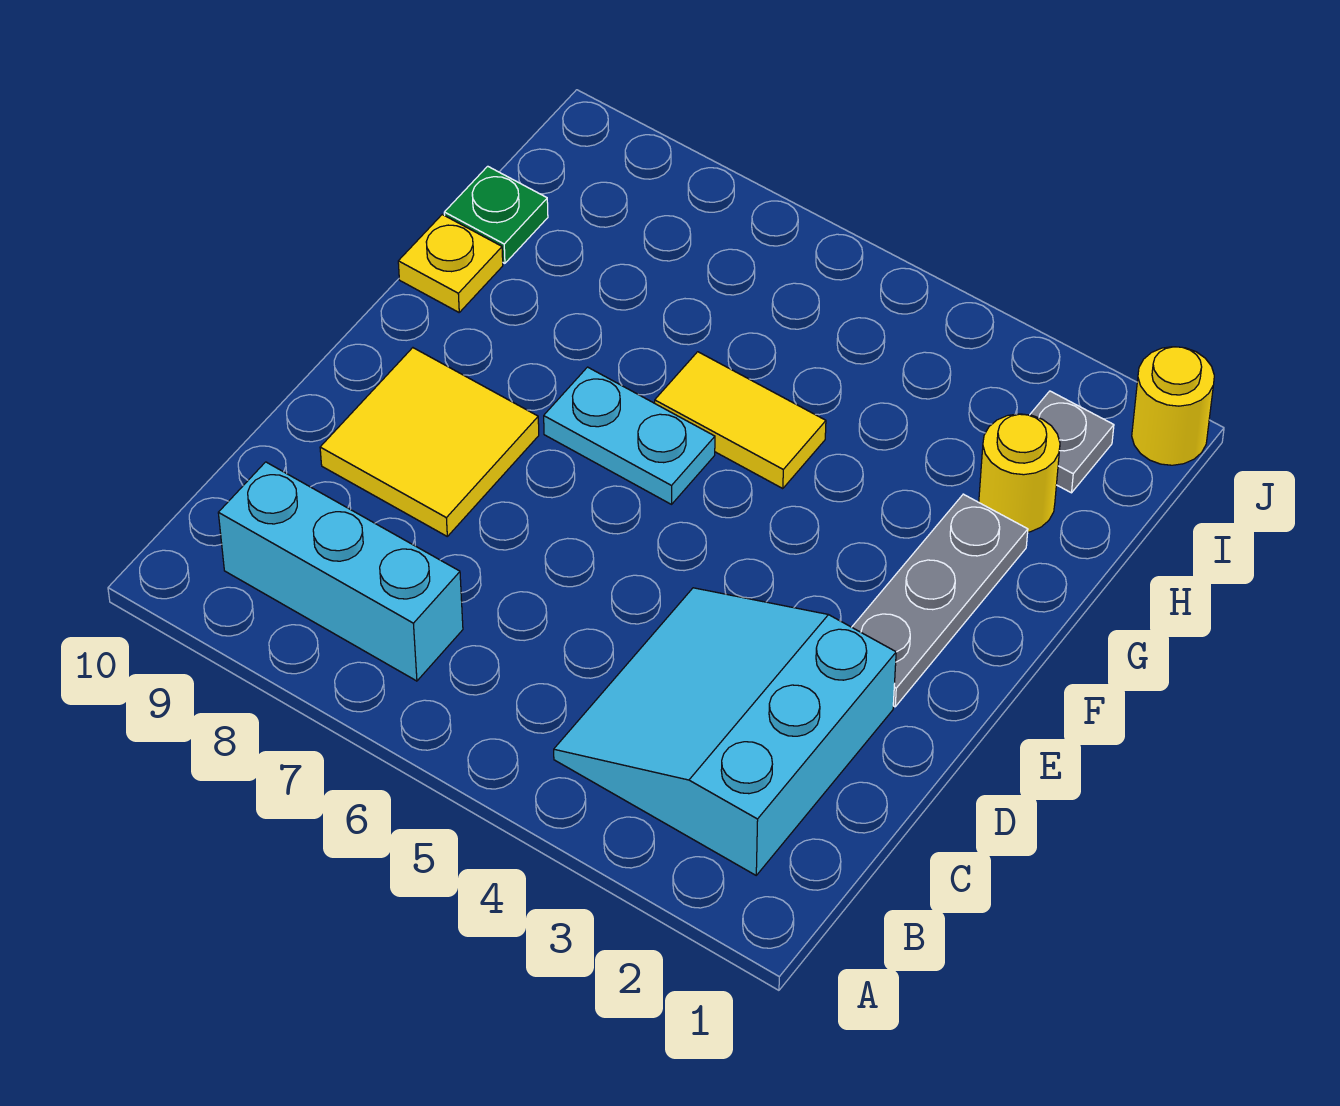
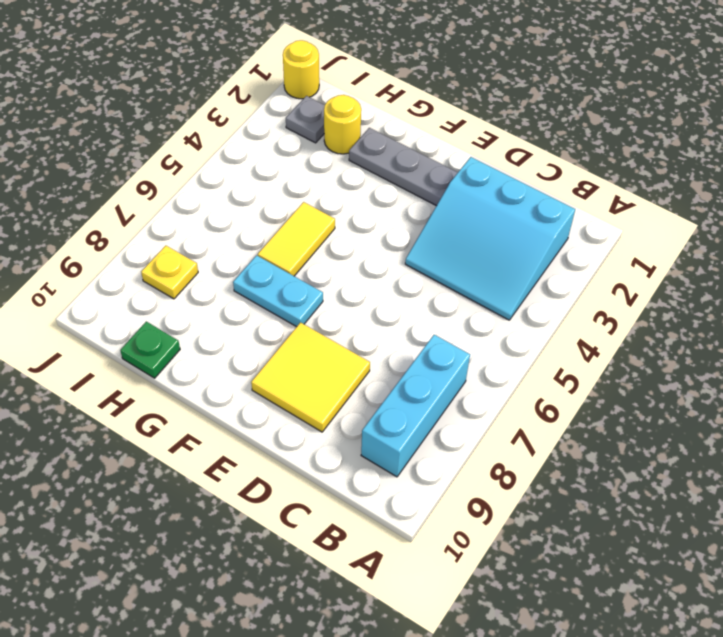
cyan 1x2 plate [544,367,715,504] -> cyan 1x2 plate turned to [233,255,323,327]
yellow 1x1 plate [398,215,503,312] -> yellow 1x1 plate moved to [141,246,198,299]

